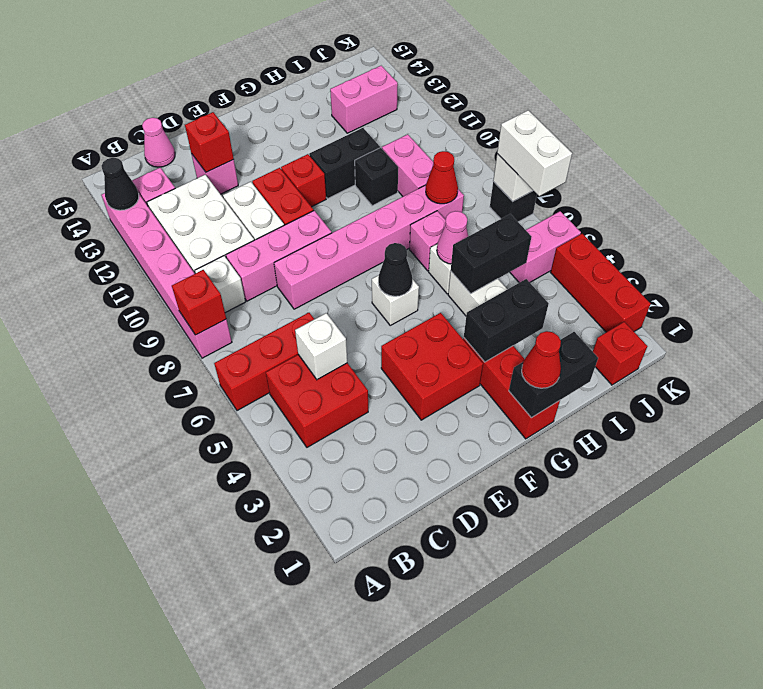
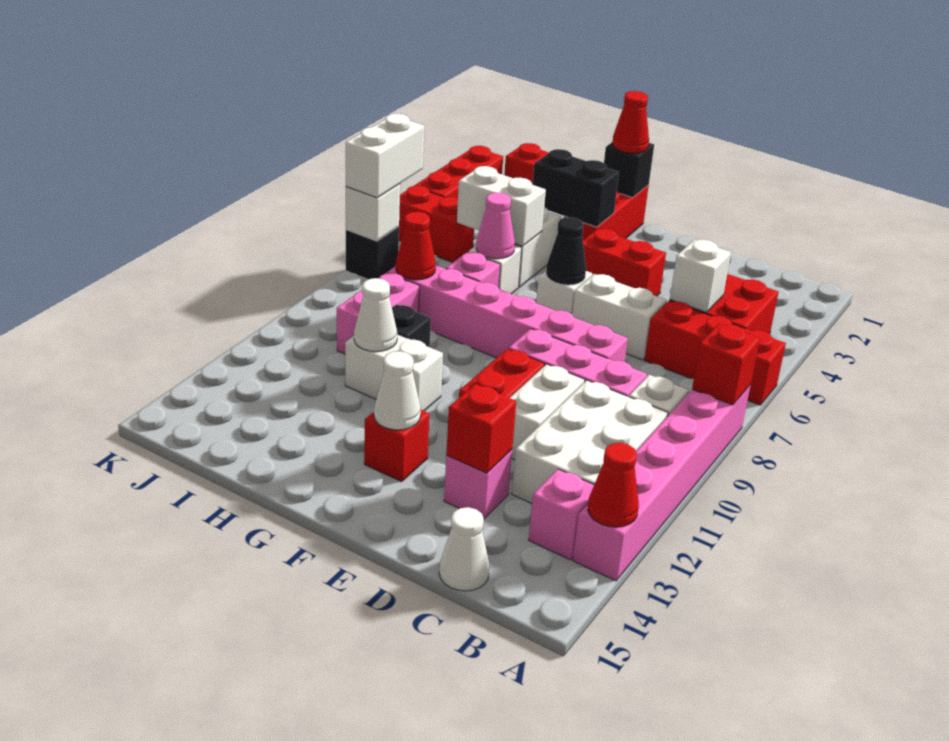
black 1x1 cone [102,158,139,210] -> red 1x1 cone [588,443,639,527]
pink 1x1 cone [142,118,175,167] -> white 1x1 cone [439,507,490,591]
none -> white 1x2 brick [572,274,667,360]
red 2x2 brick [381,313,483,420] -> red 1x2 brick [583,229,666,296]
red 1x1 brick [281,154,326,207] -> red 1x1 brick moved to [364,410,430,482]
none -> white 1x1 cone [374,351,421,430]
black 1x2 brick [509,332,598,418] -> black 1x1 brick [604,143,654,198]
black 1x2 brick [309,128,380,198] -> white 1x2 brick [345,334,443,411]
black 1x2 brick [451,214,531,294] -> white 1x2 brick [457,166,546,246]
none -> white 1x1 cone [354,278,397,352]
pink 1x2 brick [330,66,398,133] -> none
pink 1x2 brick [510,211,581,283] -> red 1x2 brick [399,186,474,263]

